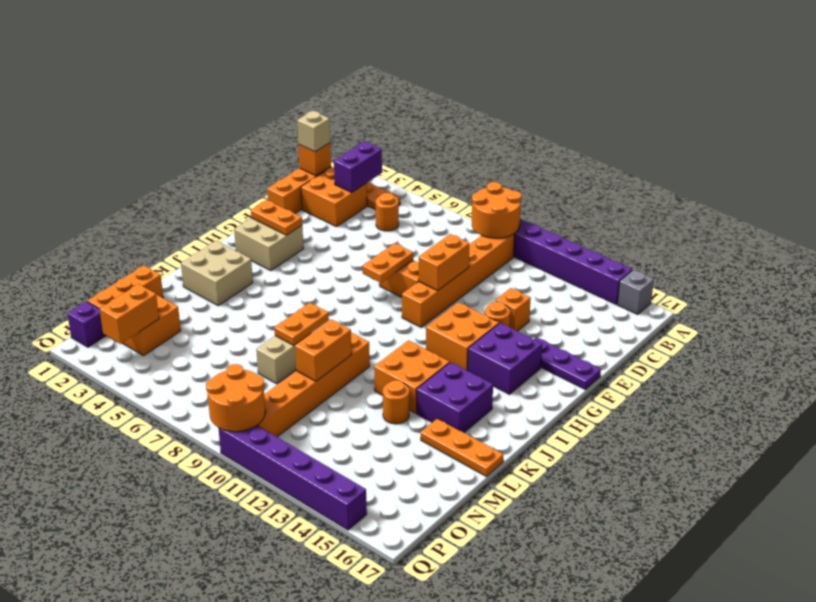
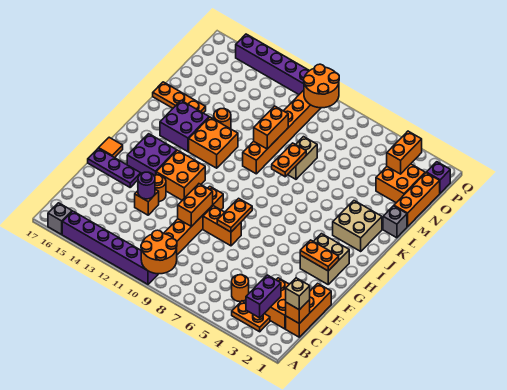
none -> purple 1x1 round brick [138,172,155,199]
none -> orange 1x1 tile [99,137,123,158]
none -> grey 1x1 brick [383,206,407,238]

